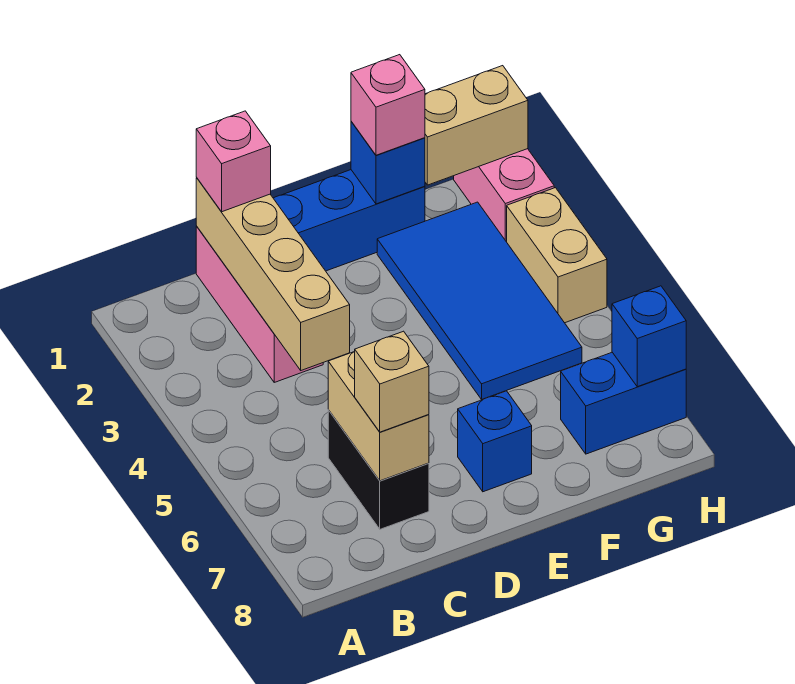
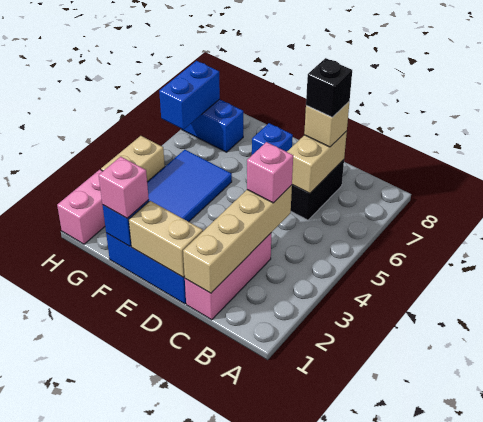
pink 1x1 brick [196,111,271,212] -> pink 1x1 brick moved to [247,142,293,203]
none -> black 1x1 brick [306,58,352,117]
tan 1x2 brick [425,66,528,185] -> tan 1x2 brick moved to [129,201,203,277]
blue 1x1 brick [612,286,686,387] -> blue 1x2 brick [159,61,220,129]

